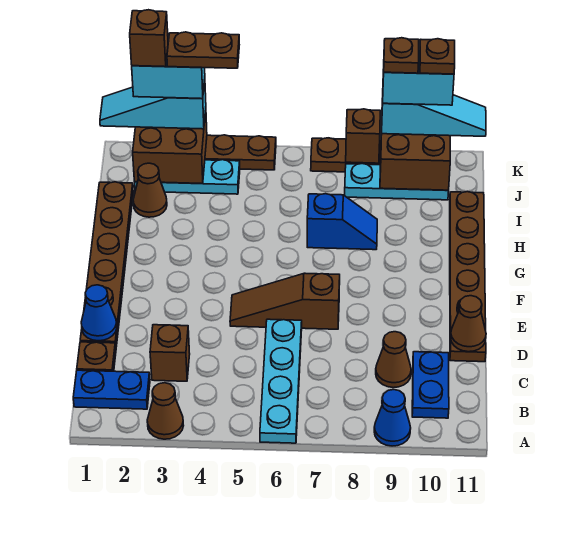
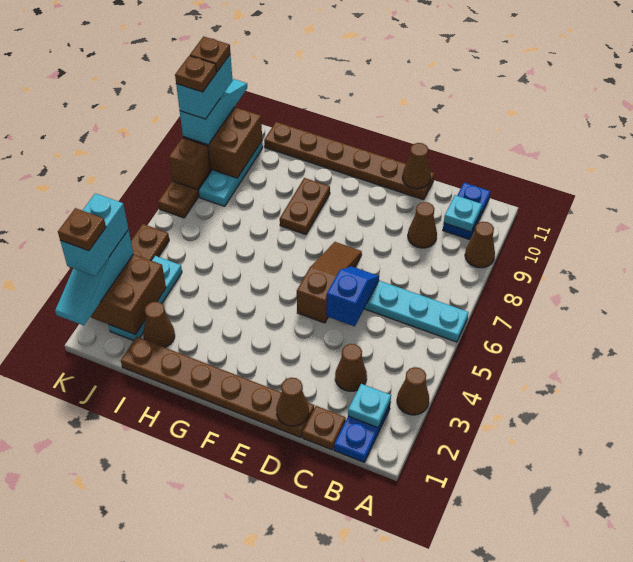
blue 1x1 cone [374,390,411,446] -> brown 1x1 cone [465,222,495,268]
none -> cyan 1x1 plate [348,384,391,427]
blue 1x2 plate [412,352,449,418] -> blue 1x2 plate turned to [443,183,490,240]
none -> cyan 1x1 plate [444,195,482,232]
brown 1x1 brick [150,325,190,381] -> brown 1x1 cone [335,344,367,391]
blue 1x1 cone [81,285,117,341] -> brown 1x1 cone [276,378,309,426]
brown 1x3 slope [230,273,340,329] -> brown 1x3 slope turned to [297,242,362,323]
blue 1x2 slope [307,194,377,250] -> blue 1x2 slope moved to [326,266,379,326]
brown 1x1 brick [130,10,168,67] -> brown 1x1 plate [58,208,106,251]
brown 1x2 plate [167,32,239,68] -> brown 1x2 plate moved to [280,178,330,235]

